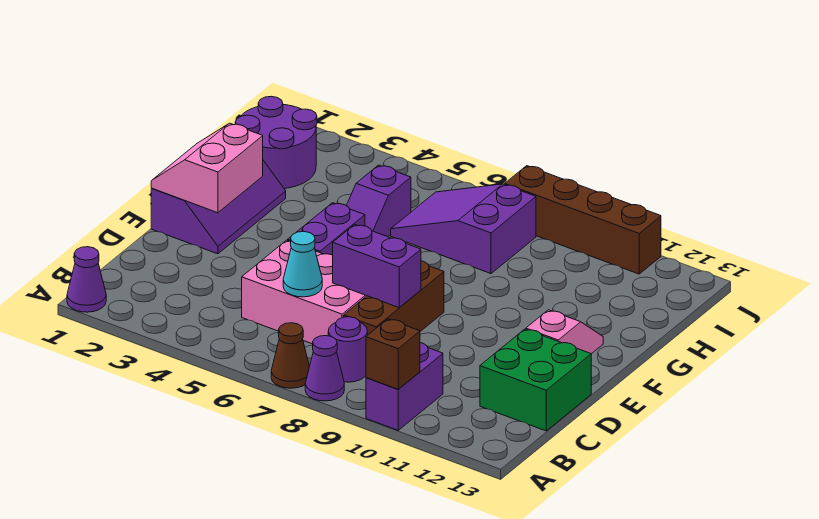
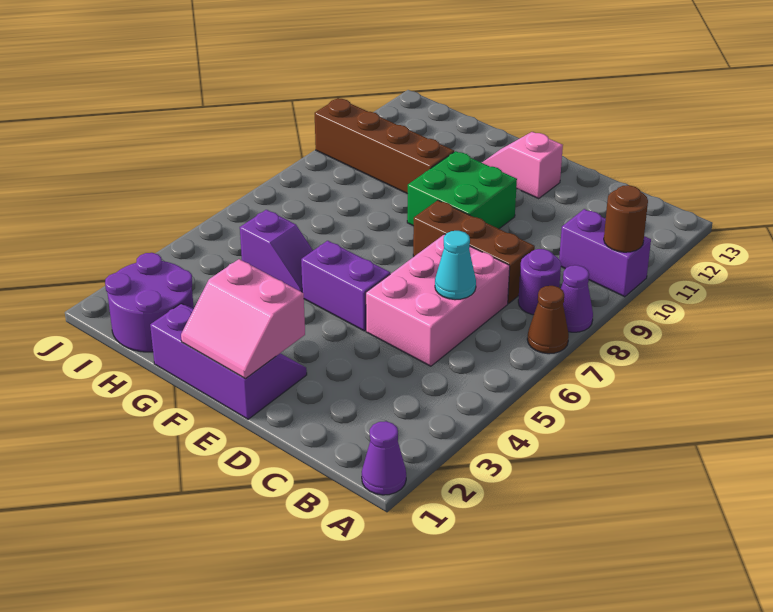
brown 1x1 brick [366,319,420,389] -> brown 1x1 round brick [604,185,648,252]
green 2x2 brick [480,329,591,431] -> green 2x2 brick moved to [407,151,517,229]
purple 1x2 brick [333,225,421,308] -> none
purple 2x3 slope [391,184,536,274] -> none
brown 1x4 brick [505,166,661,274] -> brown 1x4 brick turned to [315,98,454,194]

